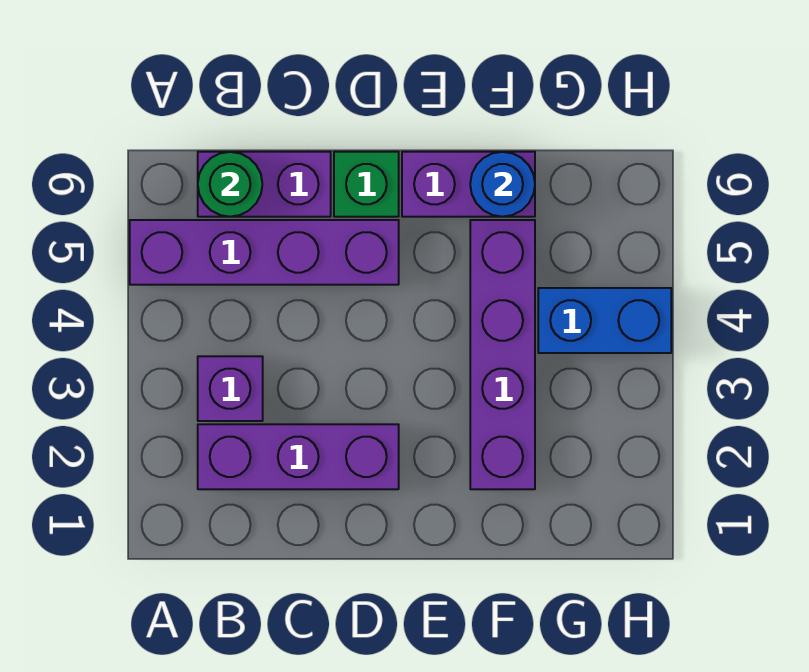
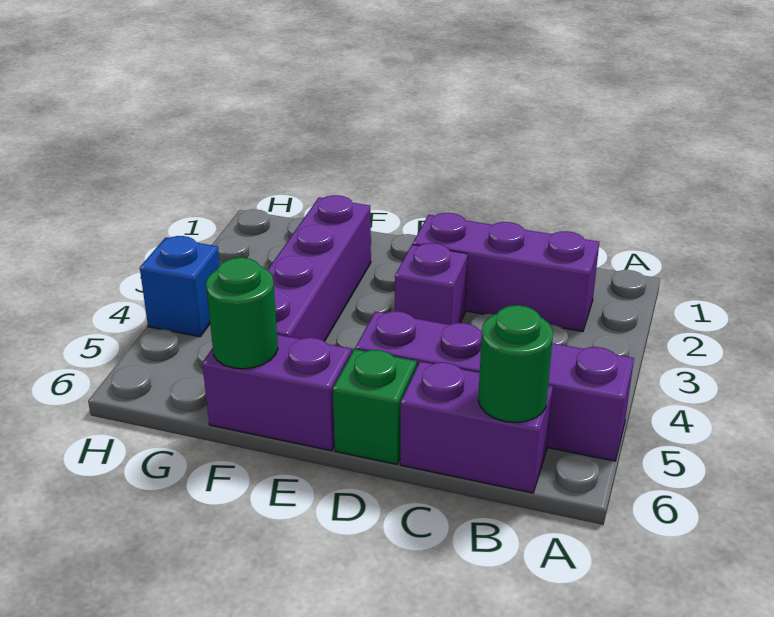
purple 1x1 brick [198,356,263,421] -> purple 1x1 brick moved to [395,243,468,325]
blue 1x1 round brick [470,152,535,217] -> green 1x1 round brick [206,258,278,369]
blue 1x2 brick [538,288,671,353] -> blue 1x1 brick [140,236,220,337]

